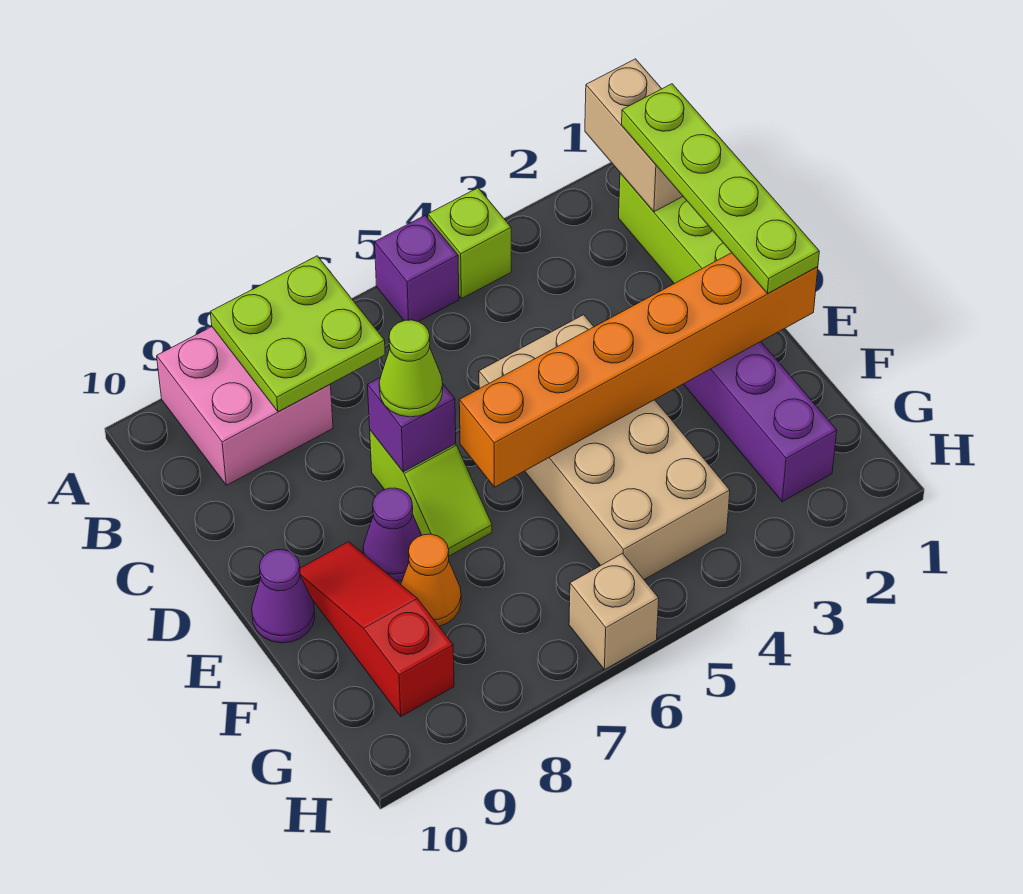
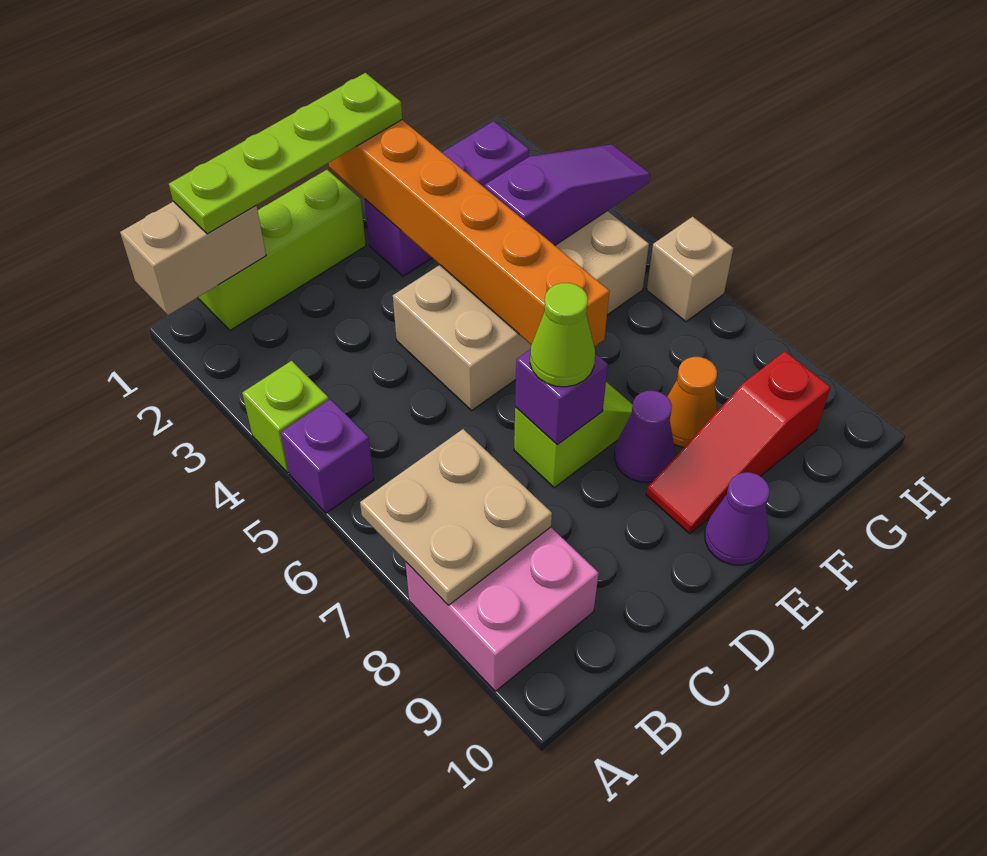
lime 2x2 plate [210,256,385,412] -> tan 2x2 plate [360,429,552,605]
none -> purple 1x3 slope [485,144,650,245]

